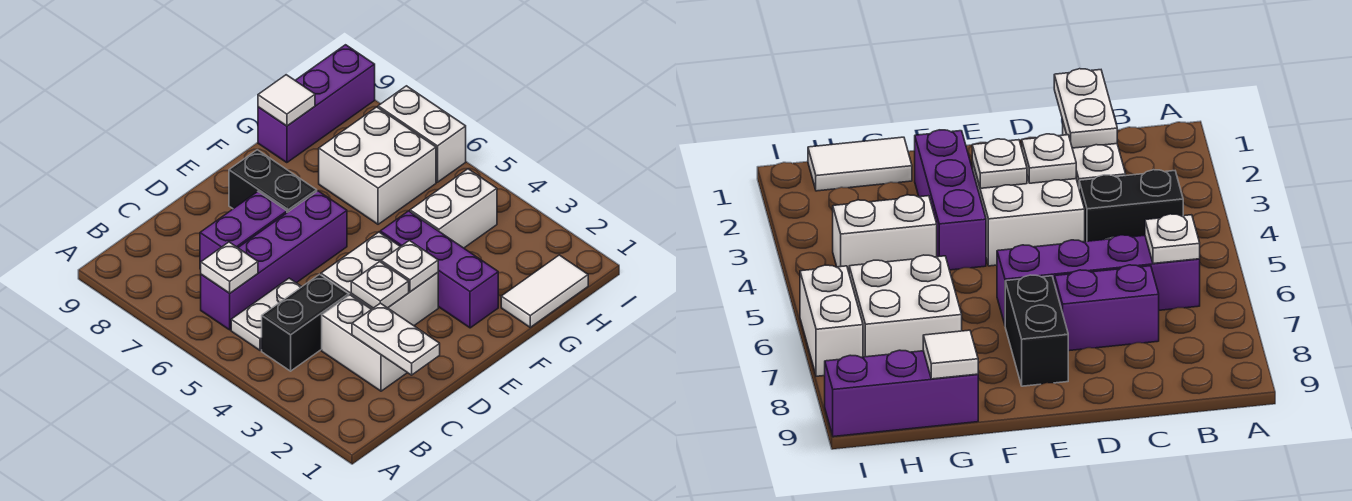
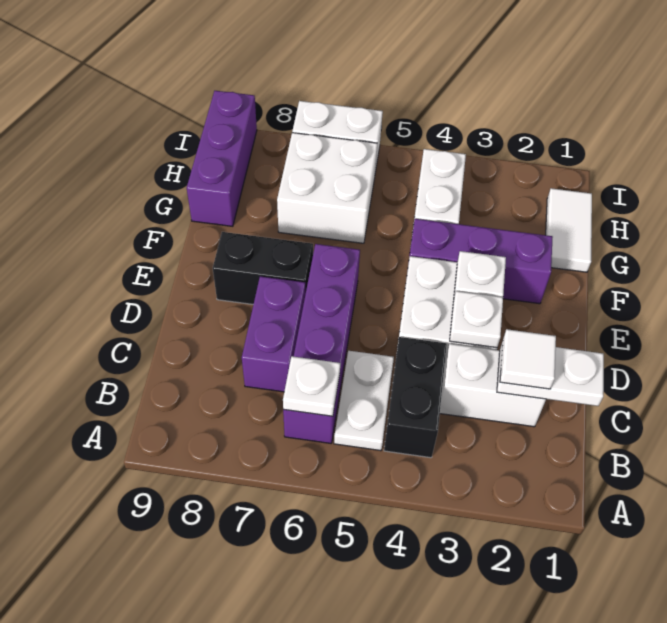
white 1x1 tile [258,75,315,126] -> white 1x1 tile moved to [500,329,556,389]

